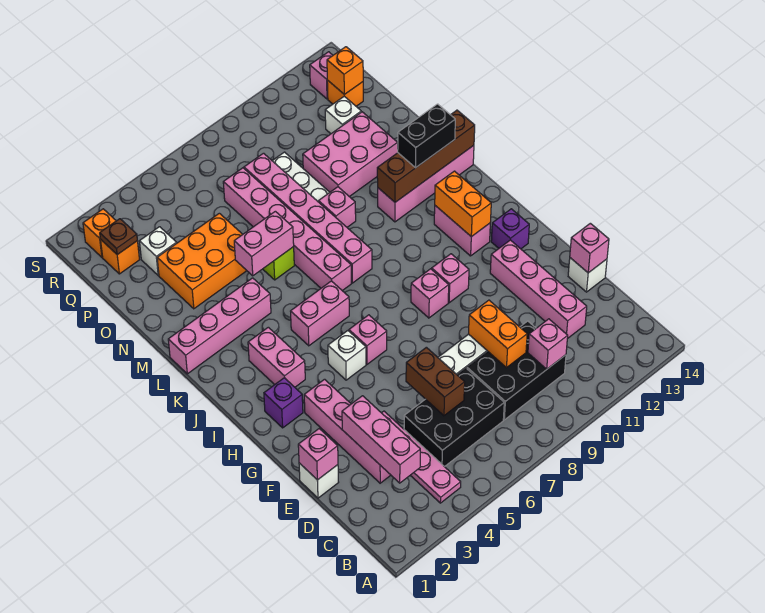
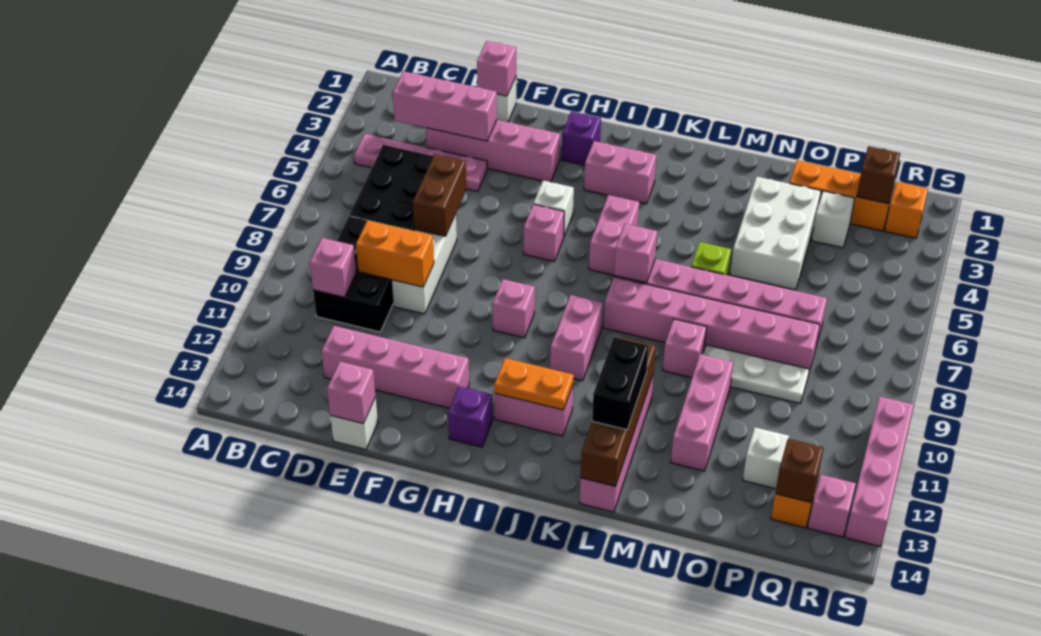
brown 1x2 brick [406,347,465,416] -> brown 1x2 brick turned to [413,154,466,236]
pink 1x1 brick [432,254,469,303] -> pink 1x1 brick moved to [614,224,657,283]
orange 1x2 brick [435,171,491,237] -> orange 1x2 plate [494,358,574,410]
pink 1x4 brick [168,278,271,374] -> pink 1x4 brick moved to [845,396,914,547]
pink 1x2 brick [234,211,294,276] -> pink 1x2 brick moved to [550,295,603,381]
orange 2x3 brick [157,213,247,309] -> white 2x3 brick [730,177,821,290]
pink 2x3 brick [303,112,398,197] -> pink 1x3 brick [671,354,733,471]
orange 1x1 brick [101,240,140,274] -> orange 1x3 brick [790,160,893,231]
brown 1x1 plate [100,219,137,255] -> brown 1x1 brick [857,146,900,204]
orange 1x1 brick [327,47,363,94] -> brown 1x1 brick [775,439,823,502]

